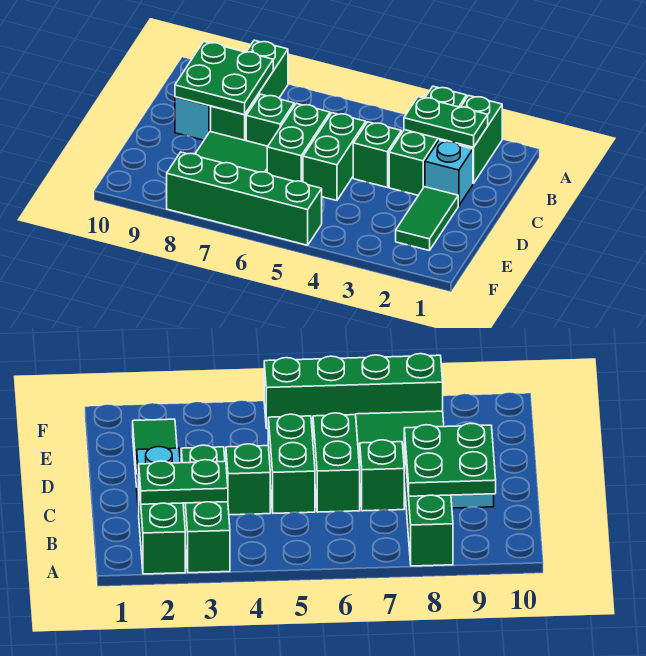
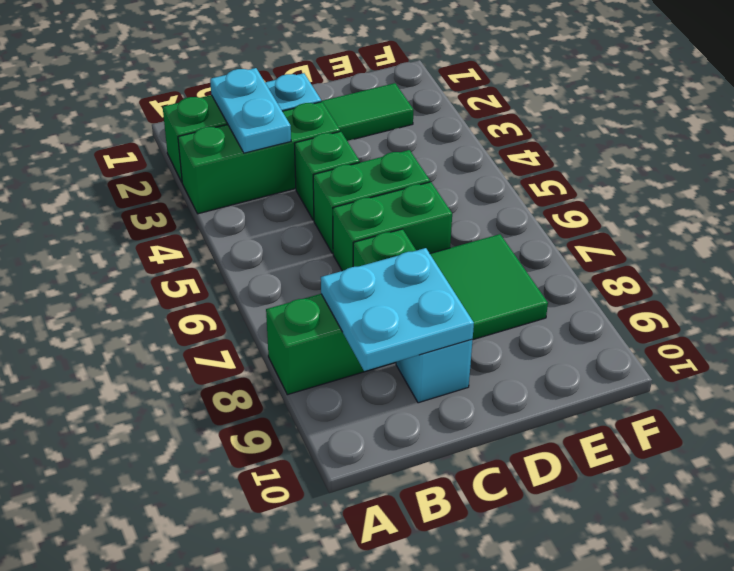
green 1x2 plate [404,97,488,147] -> cyan 1x2 plate [210,68,291,153]
green 2x2 plate [175,42,273,115] -> cyan 2x2 plate [321,248,474,371]
green 1x4 brick [167,152,322,245] -> none

